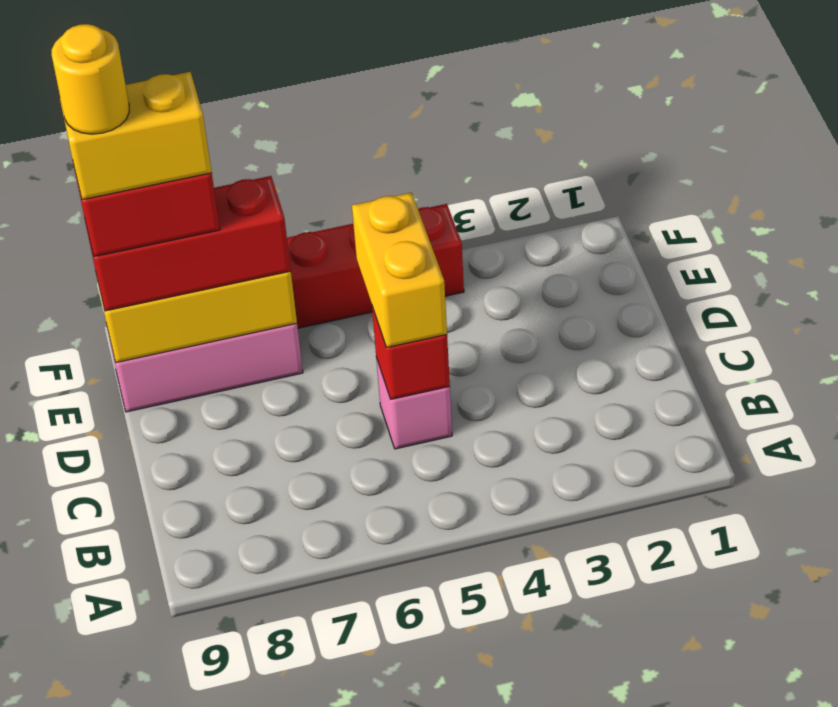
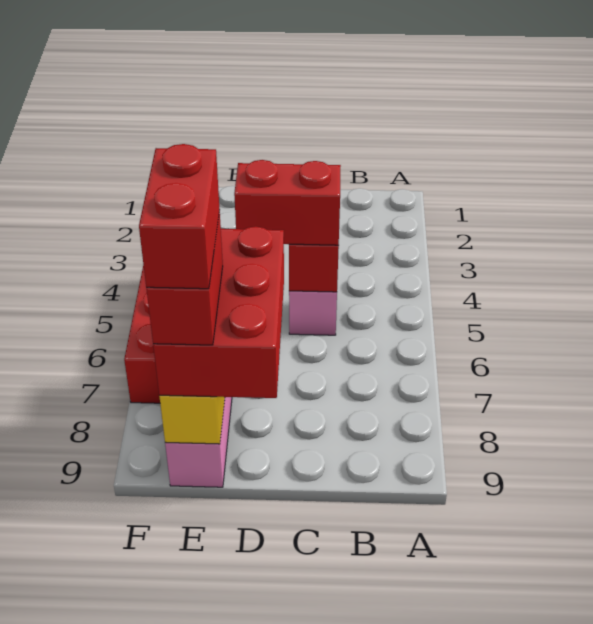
yellow 1x2 brick [352,193,447,348] -> red 1x2 brick [234,160,341,245]
red 1x3 brick [86,176,291,311] -> red 2x3 brick [153,226,284,398]
yellow 1x2 brick [60,72,212,200] -> red 1x2 brick [139,144,220,289]
yellow 1x1 round brick [52,24,129,134] -> none

